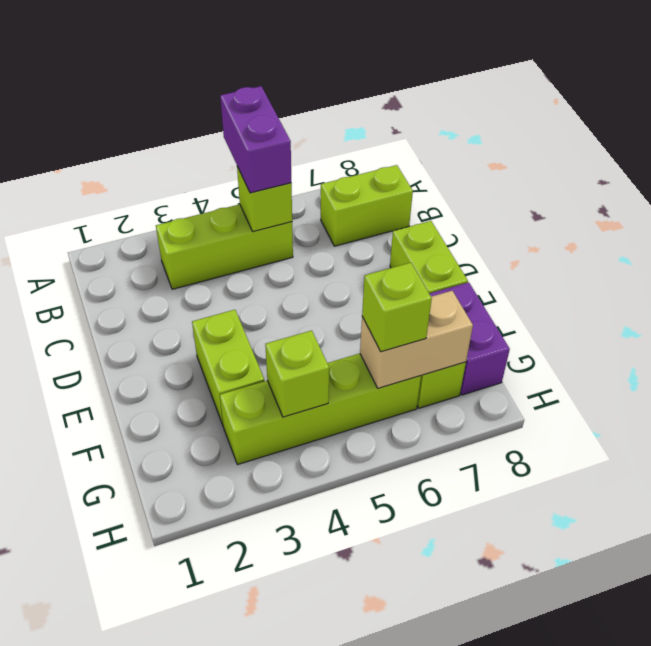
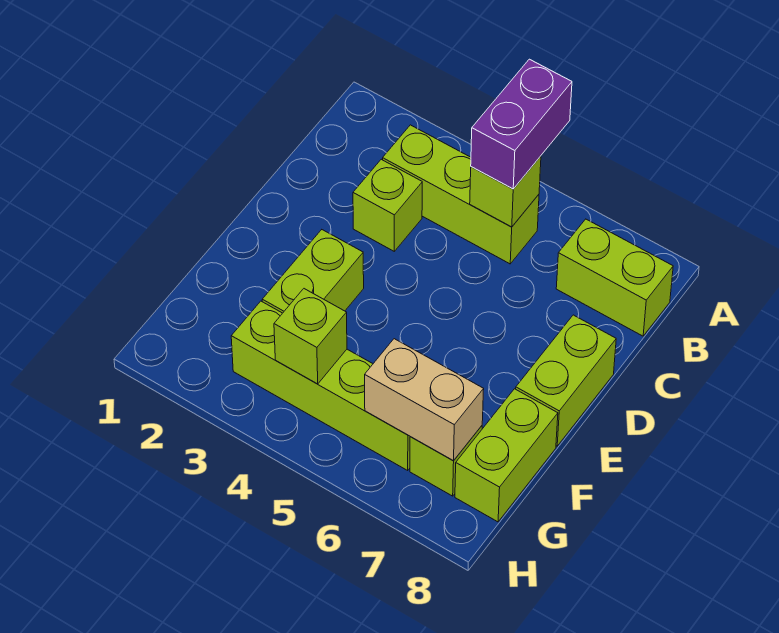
purple 1x2 brick [429,282,510,395] -> lime 1x2 brick [455,389,558,522]
lime 1x1 brick [362,263,432,352] -> lime 1x1 brick moved to [353,159,422,251]

